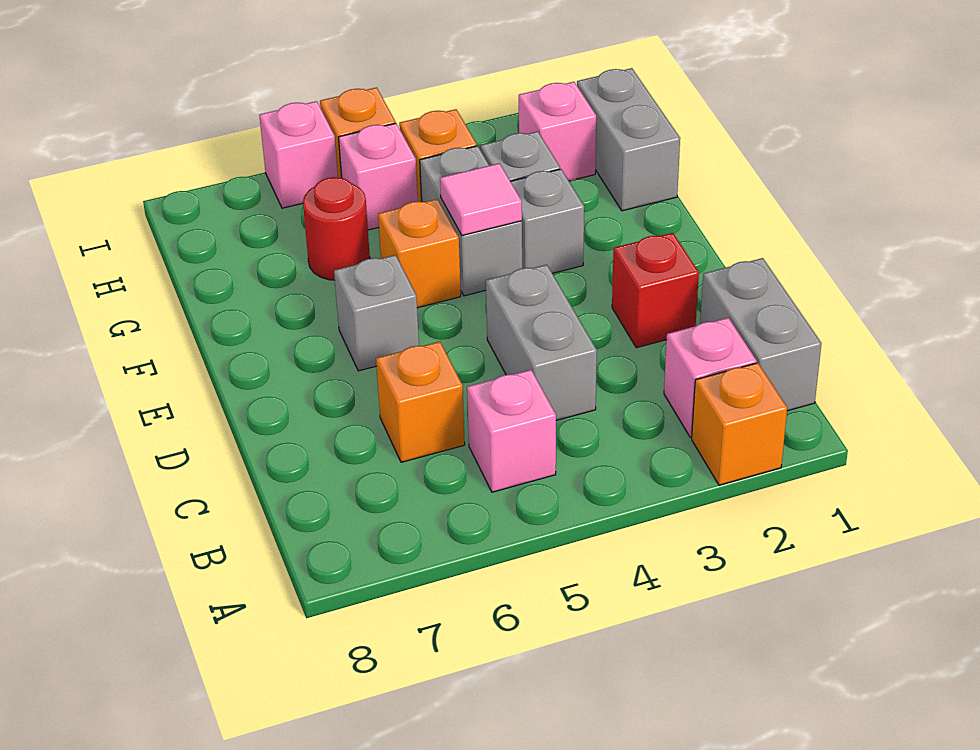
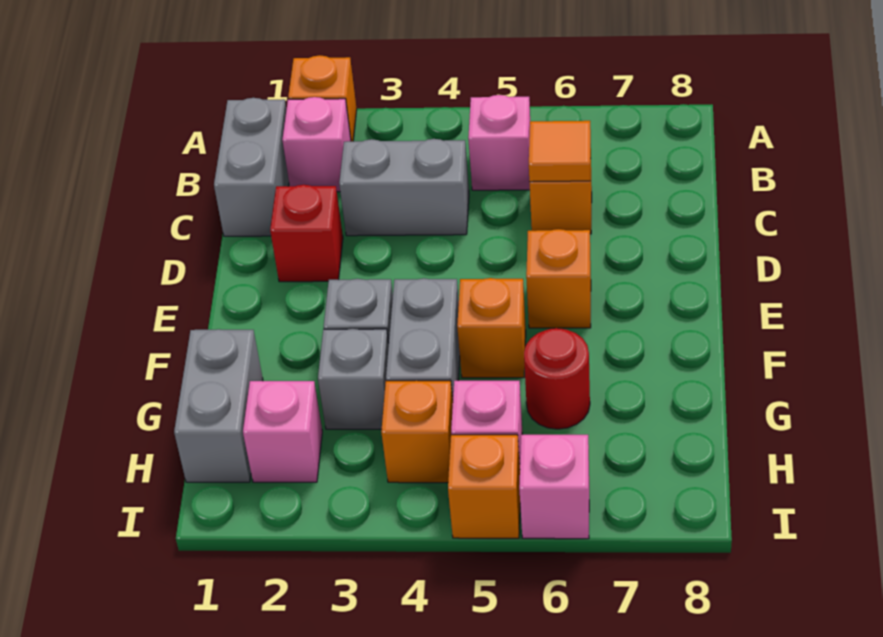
grey 1x2 brick [486,265,597,420] -> grey 1x2 brick turned to [339,139,469,236]
none -> orange 1x1 tile [529,121,591,182]
grey 1x1 brick [334,255,419,371] -> orange 1x1 brick [526,229,591,328]
pink 1x1 tile [440,163,522,236] -> none

